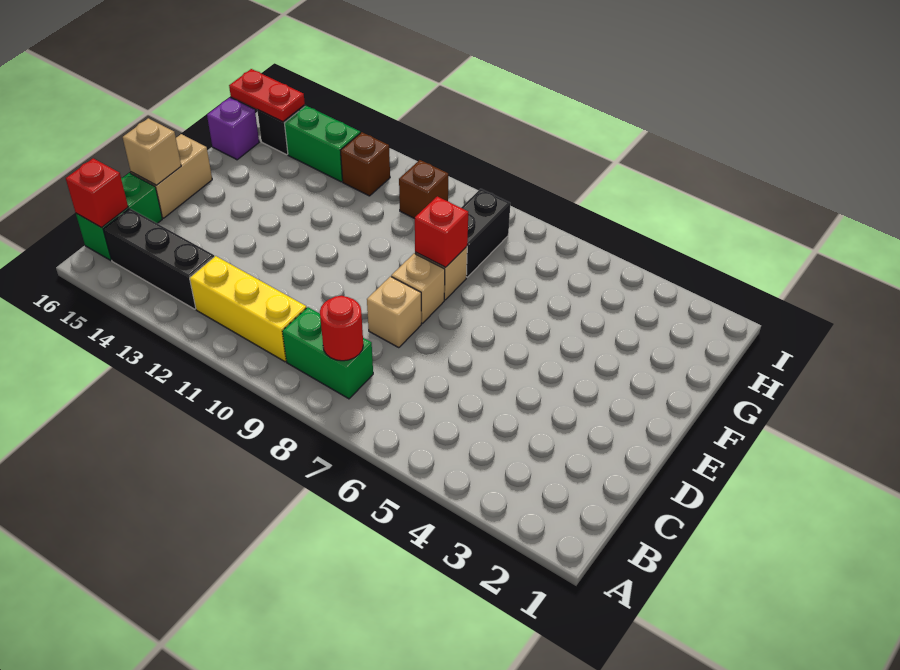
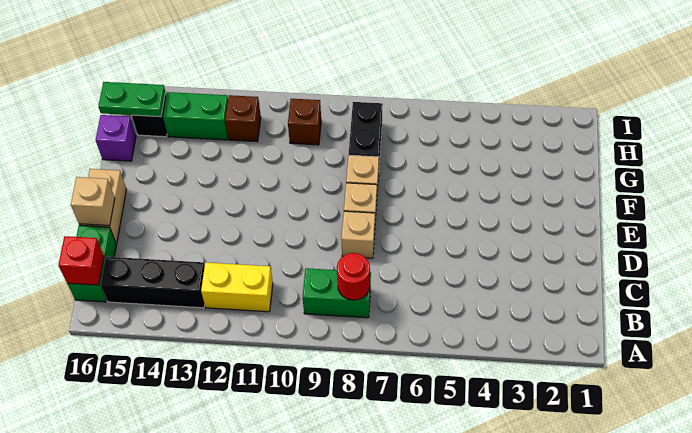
yellow 1x3 brick [190,256,306,362] -> yellow 1x2 brick [201,262,273,312]
red 1x1 brick [415,196,468,267] -> none
red 1x2 plate [229,69,305,122] -> green 1x2 plate [98,82,165,117]

